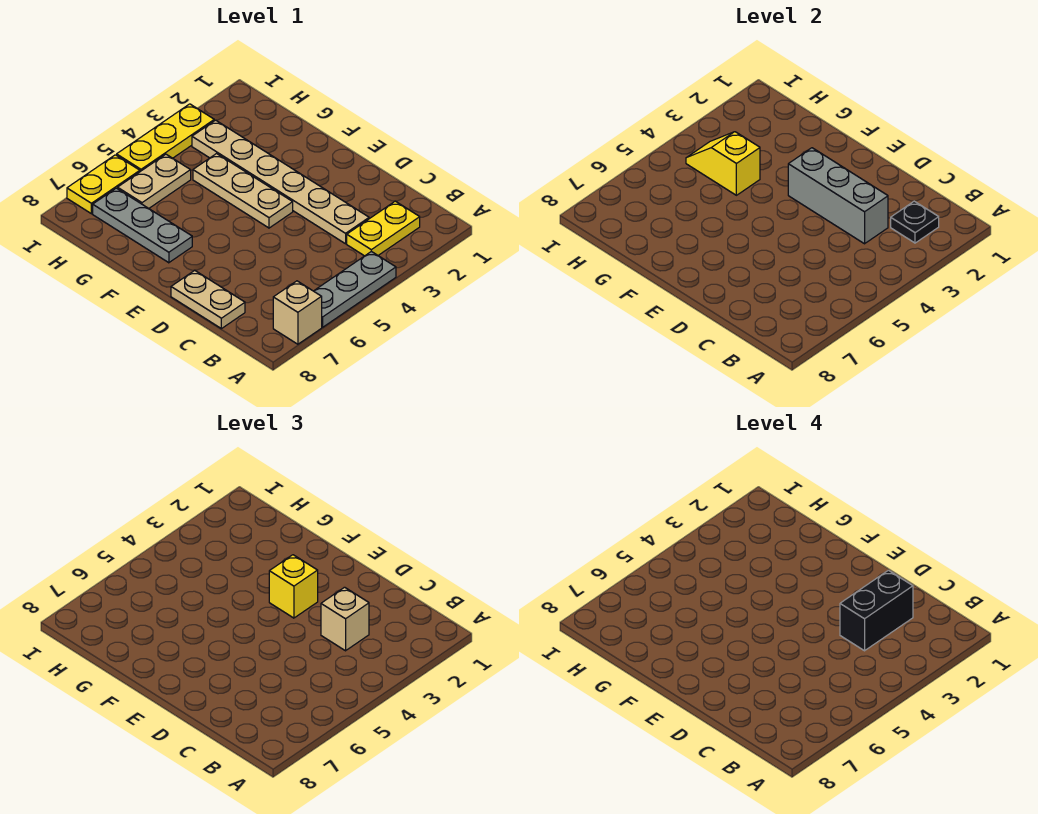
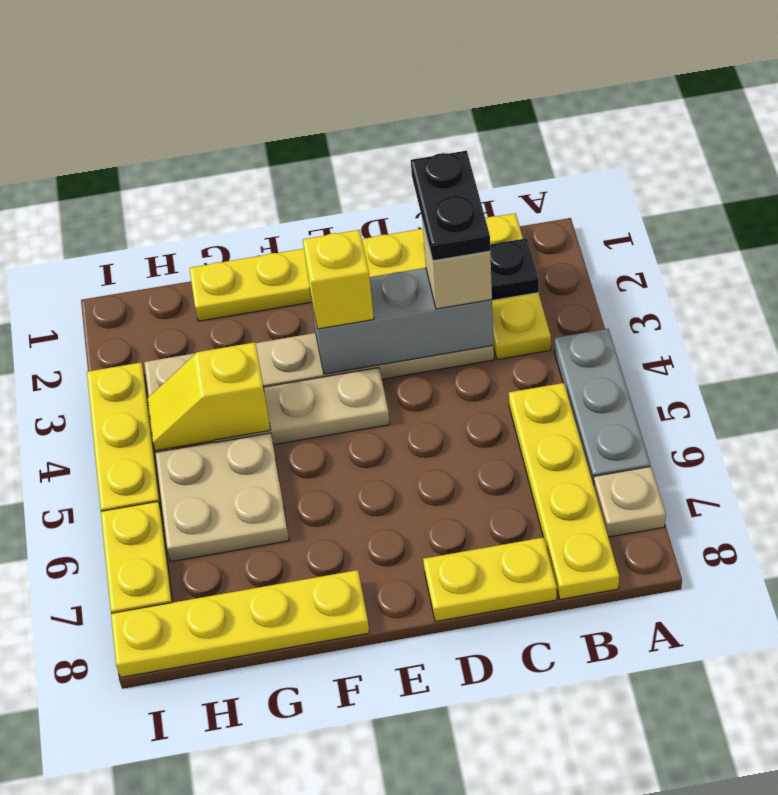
tan 1x1 brick [273,281,322,344] -> tan 1x1 plate [594,467,666,537]
none -> yellow 1x6 plate [189,213,523,321]
none -> yellow 1x4 plate [509,383,619,599]
black 1x2 brick [840,570,913,651] -> black 1x2 plate [411,151,490,261]
tan 1x2 plate [171,270,245,329] -> yellow 1x2 plate [423,537,557,622]
grey 1x3 plate [93,188,192,263] -> none
none -> yellow 1x4 plate [111,570,369,678]
tan 1x2 plate [118,154,191,208] -> tan 2x2 plate [155,433,289,562]

